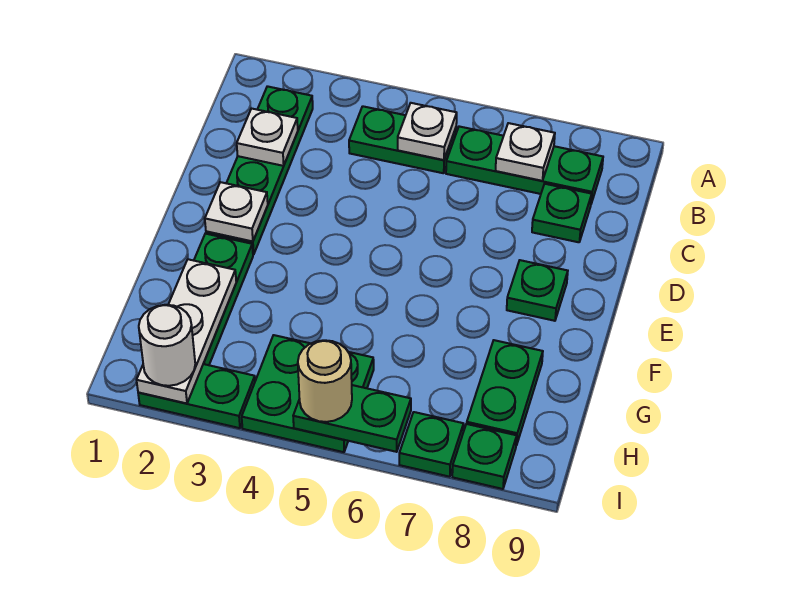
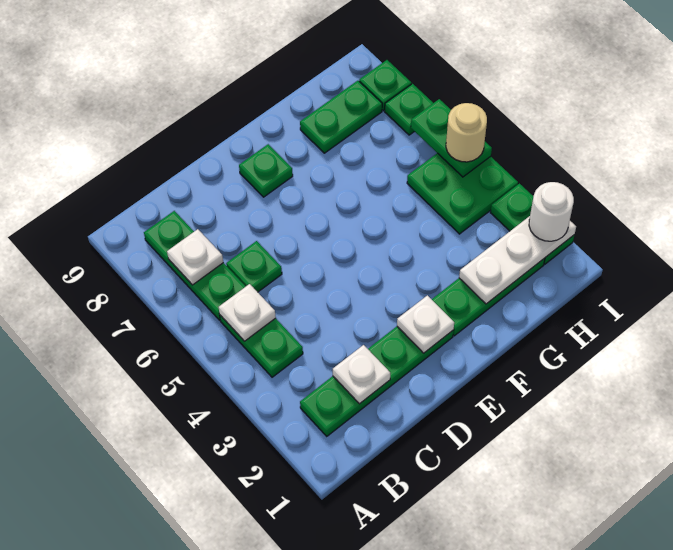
green 1x1 plate [532,184,592,242] -> green 1x1 plate moved to [226,241,282,292]

